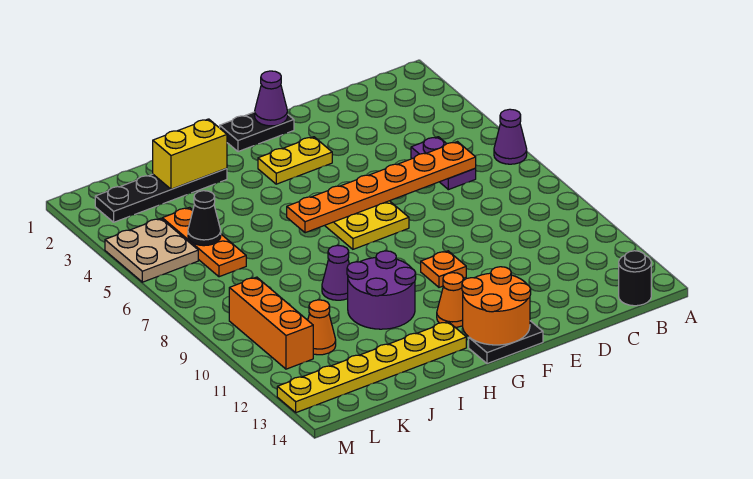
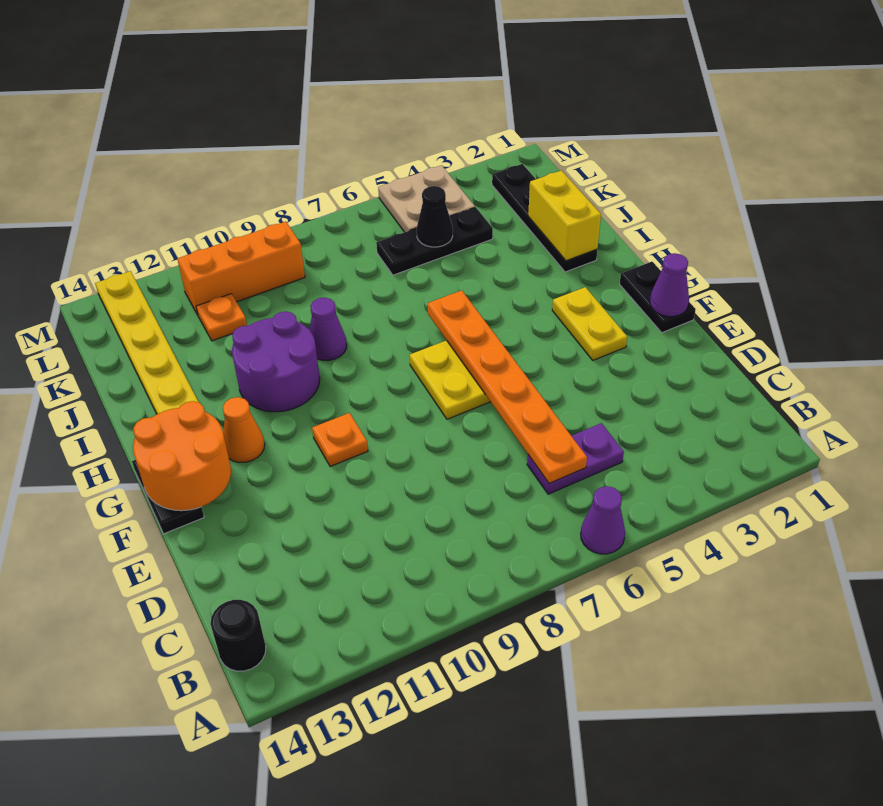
orange 1x3 plate [162,207,246,277] -> black 1x3 plate [376,207,493,275]
orange 1x1 cone [308,300,336,355] -> orange 1x1 plate [196,294,247,341]

